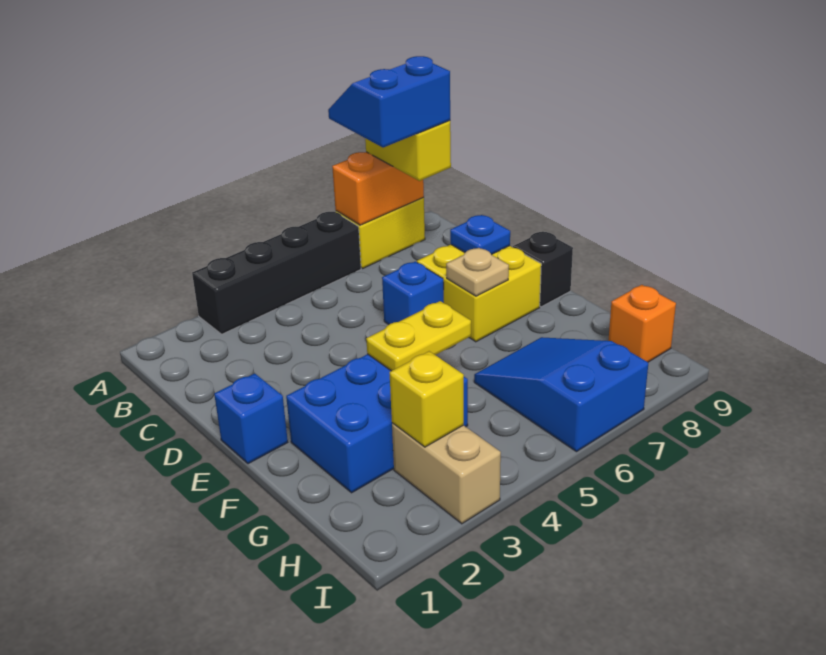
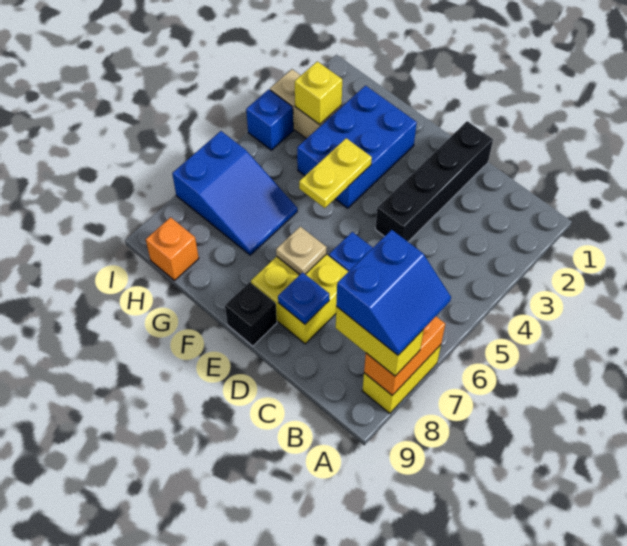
black 1x4 brick [192,212,361,334] -> black 1x4 brick moved to [375,121,493,242]
blue 1x1 brick [214,373,288,464] -> blue 1x1 brick moved to [246,89,293,150]

